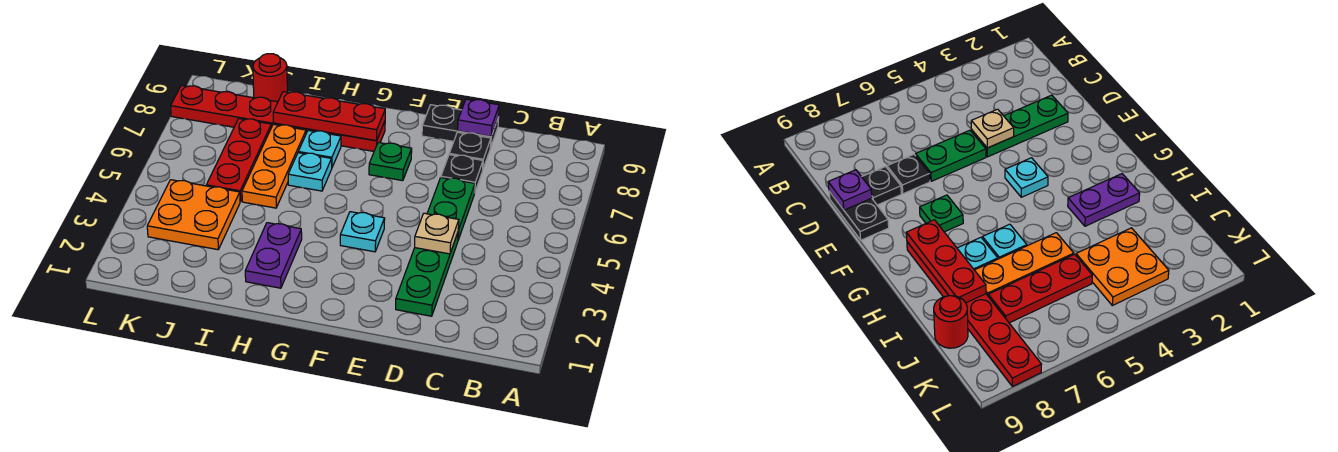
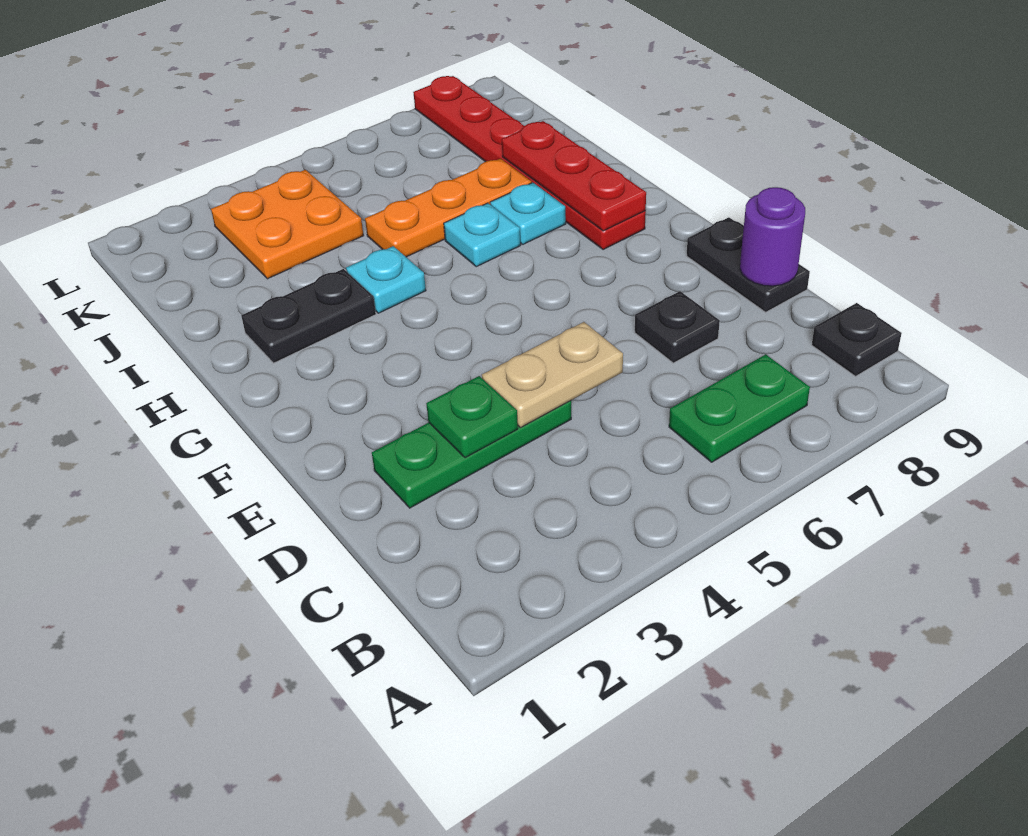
tan 1x1 plate [415,213,459,254] -> tan 1x2 plate [482,322,623,428]
green 1x2 plate [427,178,475,240] -> green 1x2 plate moved to [669,354,810,462]
black 1x1 plate [449,132,491,168] -> black 1x1 plate moved to [812,303,902,376]
purple 1x1 plate [458,99,499,137] -> purple 1x1 round brick [740,187,805,286]
cyan 1x1 plate [340,212,385,252] -> cyan 1x1 plate moved to [346,246,426,313]
green 1x1 plate [369,142,412,181] -> green 1x1 plate moved to [426,376,518,458]
purple 1x2 plate [245,223,302,288] -> black 1x2 plate [241,269,376,363]
red 1x3 plate [206,119,271,202] -> none
red 1x1 round brick [253,54,287,102] -> none

